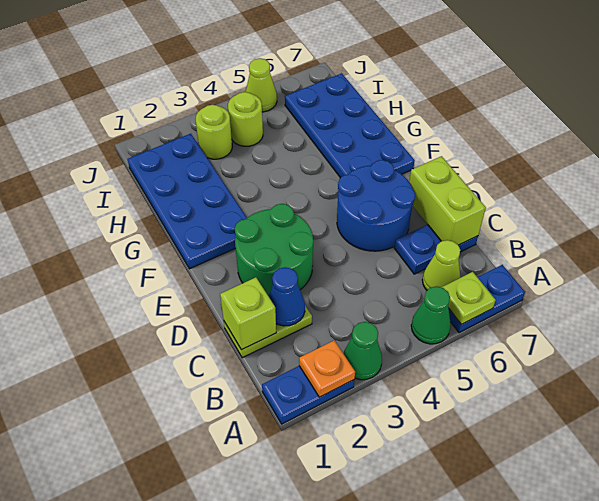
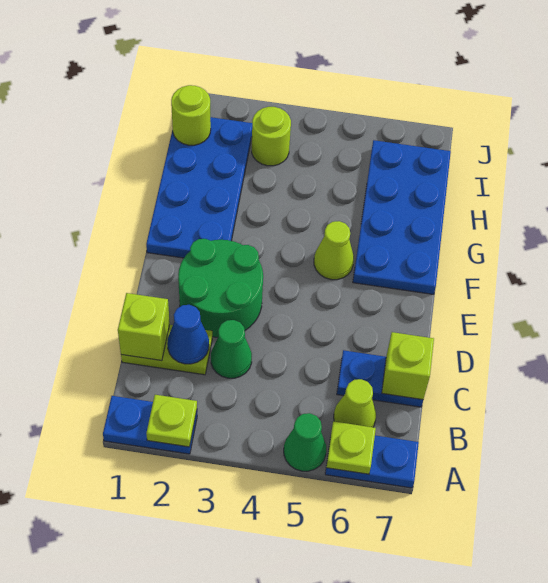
orange 1x1 plate [299,341,355,397] -> lime 1x1 plate [146,395,197,447]
green 1x1 cone [343,322,382,380] -> green 1x1 cone moved to [211,320,252,378]
lime 1x2 brick [409,156,486,245] -> lime 1x1 brick [382,332,434,400]
blue 2x2 round brick [337,160,415,251] -> none
lime 1x1 round brick [228,92,263,146] -> lime 1x1 round brick moved to [171,85,211,145]
lime 1x1 cone [246,58,277,112] -> lime 1x1 cone moved to [314,221,354,280]

